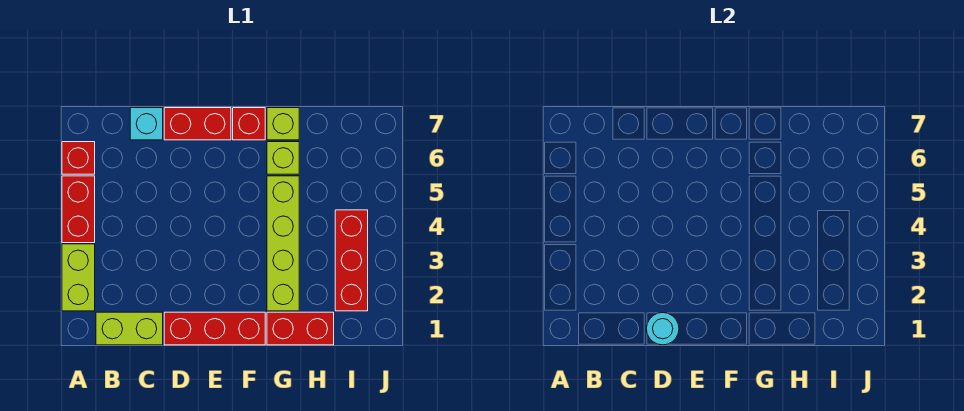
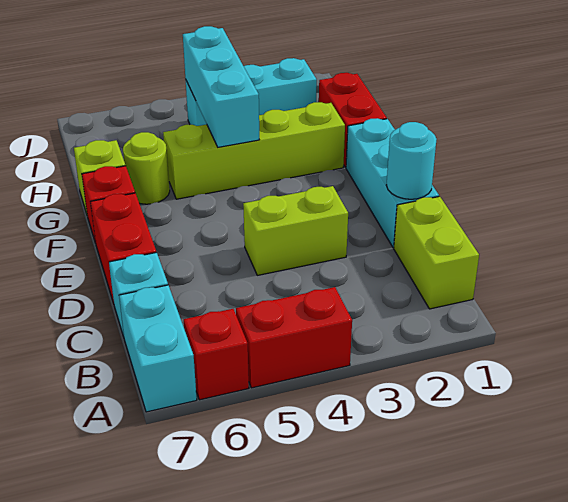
lime 1x2 brick [62,244,95,311] -> lime 1x2 brick moved to [243,186,348,275]
none -> cyan 1x2 brick [119,285,197,412]
red 1x3 brick [164,312,265,345] -> cyan 1x3 brick [346,118,439,248]
none -> cyan 1x3 brick [183,26,259,147]
lime 1x1 brick [267,142,299,174] -> lime 1x1 round brick [123,132,170,204]
red 1x3 brick [335,210,368,311] -> cyan 1x3 brick [186,58,317,126]

